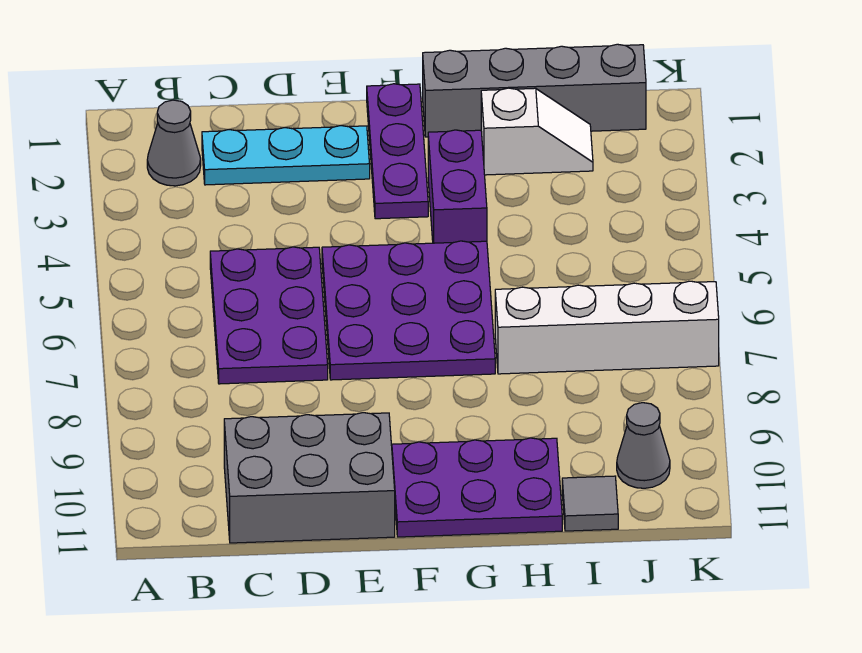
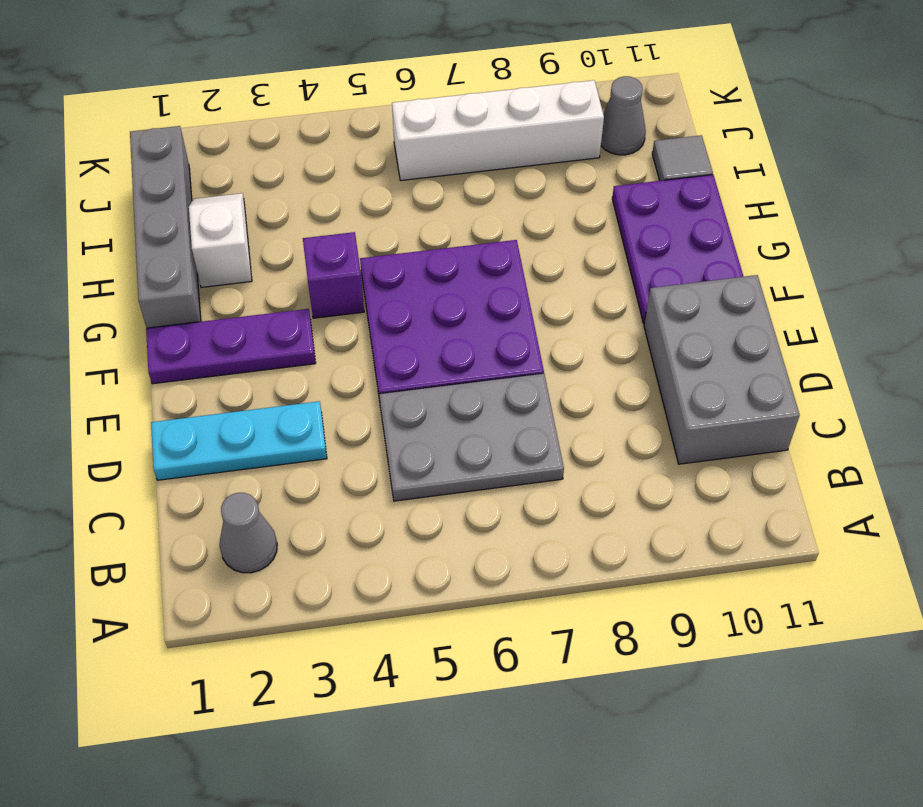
cyan 1x3 plate [202,126,370,185] -> cyan 1x3 plate turned to [151,401,327,480]
purple 2x3 plate [210,247,328,384] -> grey 2x3 plate [379,373,564,501]
purple 1x2 brick [428,130,487,243] -> purple 1x1 brick [303,232,364,318]
white 1x4 brick [495,281,719,374] -> white 1x4 brick turned to [392,80,604,181]

